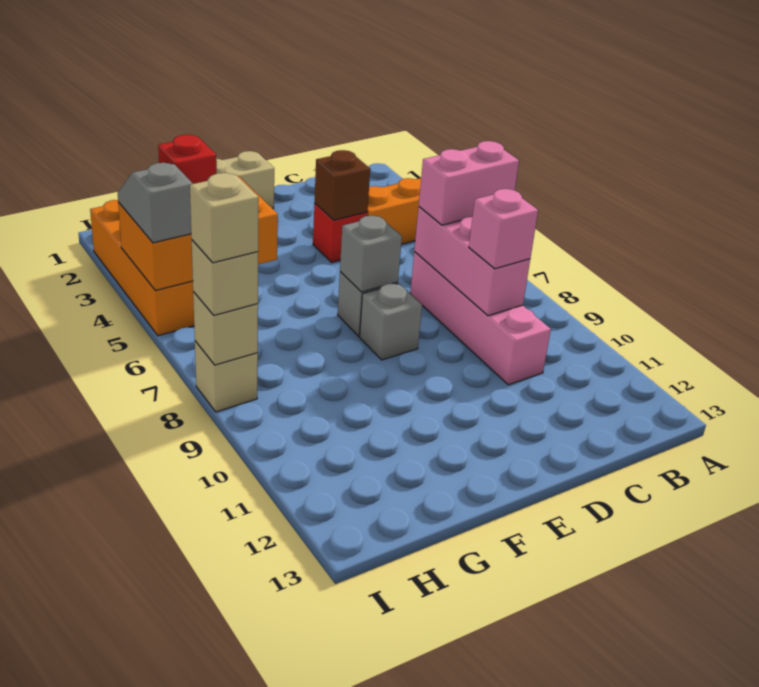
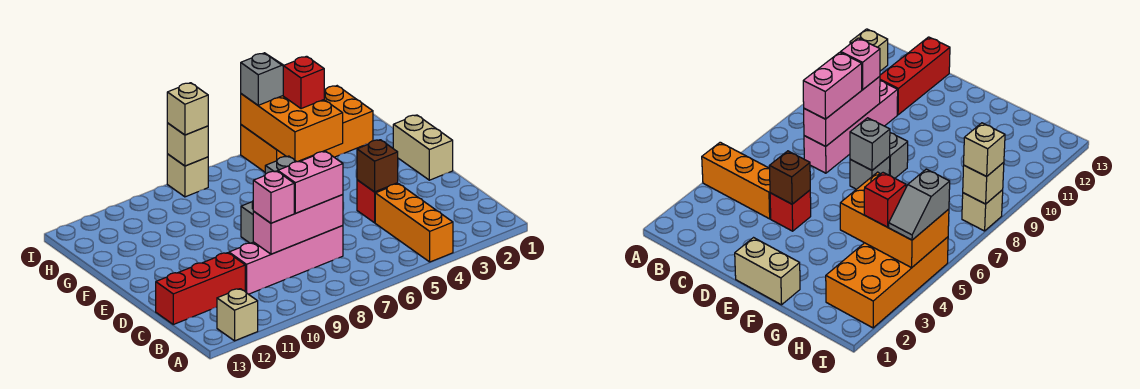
pink 1x2 brick [419,141,519,225] -> pink 1x2 brick turned to [278,151,343,213]
none -> red 1x3 brick [156,253,245,324]
tan 1x1 brick [190,173,258,263] -> tan 1x1 brick moved to [217,289,258,341]

